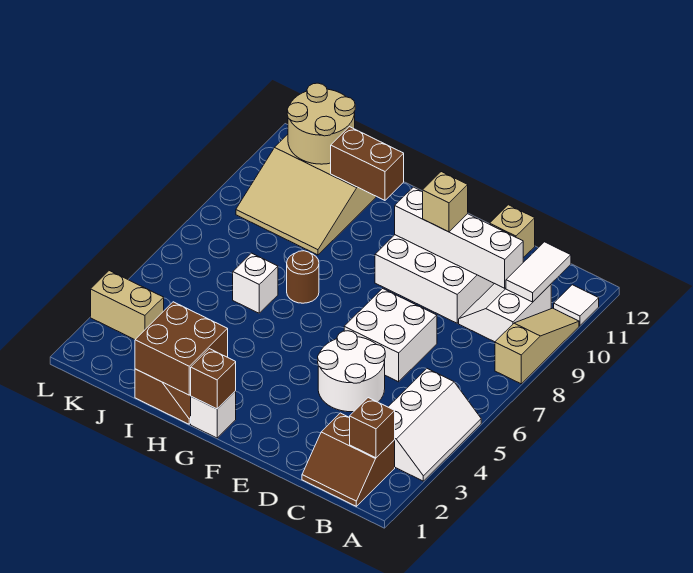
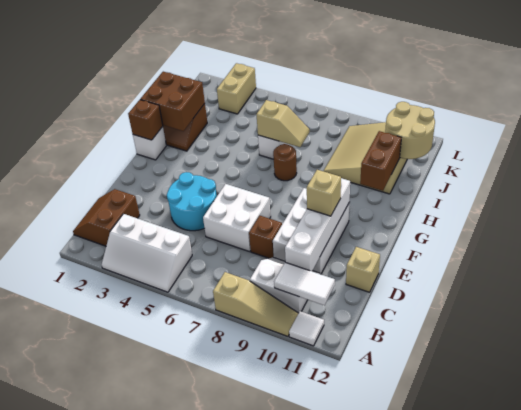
brown 1x1 brick [350,398,395,458] -> brown 1x1 brick moved to [249,216,282,258]
white 2x2 round brick [318,331,385,412] -> cyan 2x2 round brick [167,172,217,231]
none -> tan 1x2 slope [256,100,309,147]

